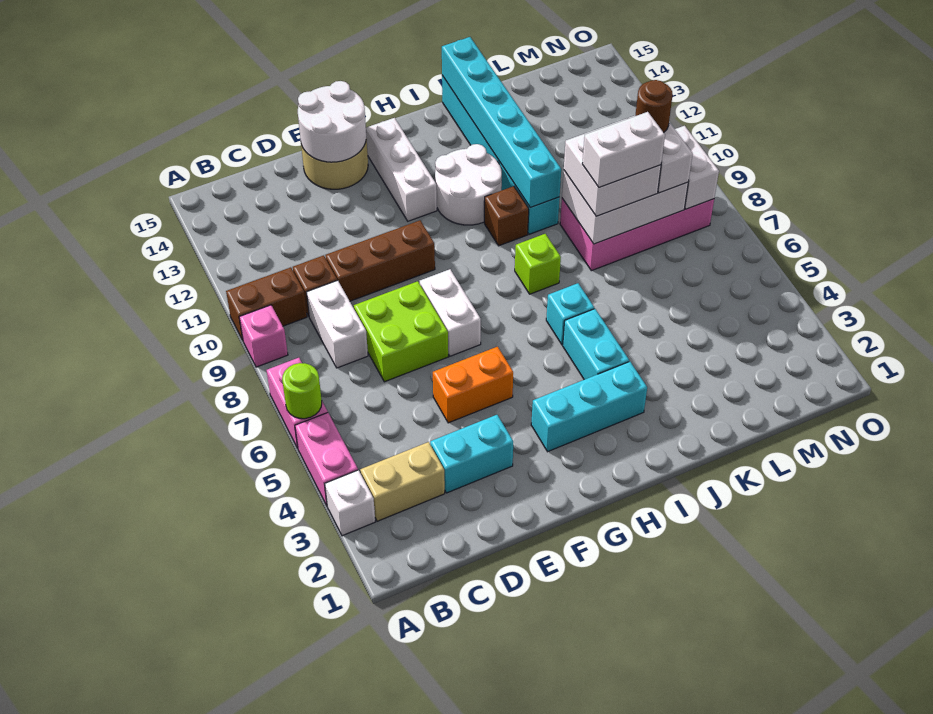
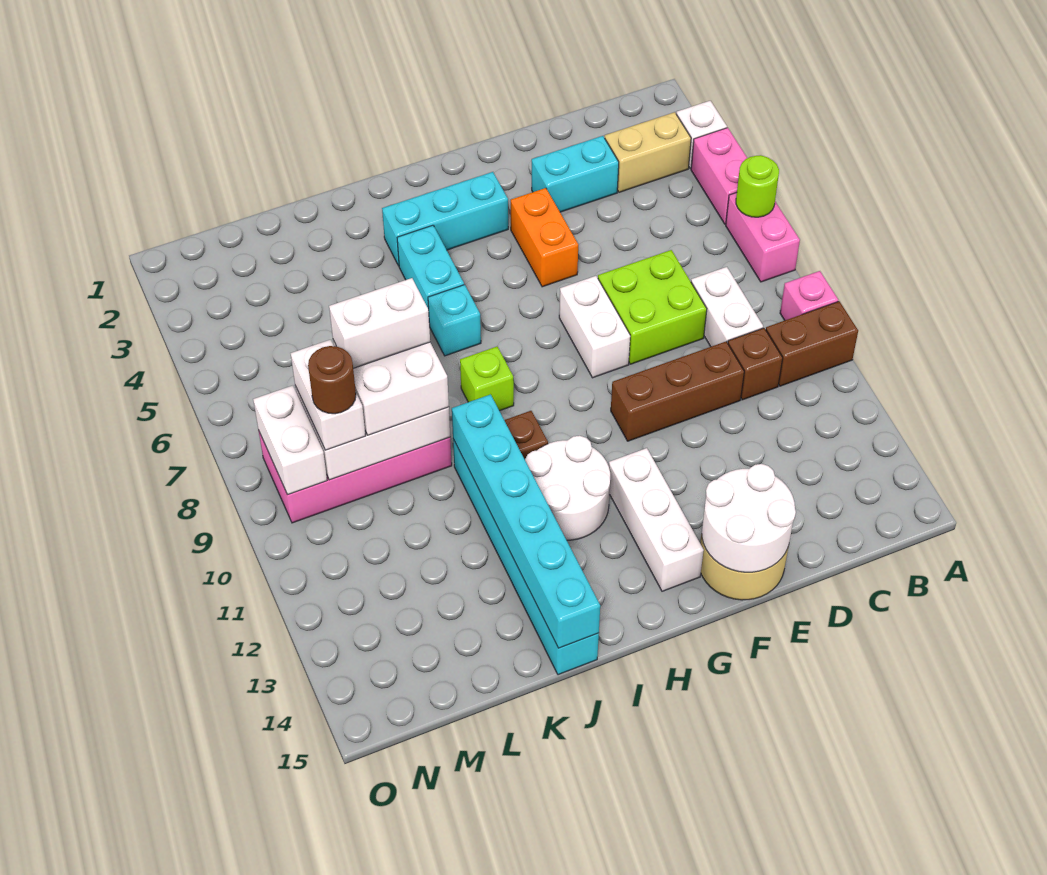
orange 1x2 brick [433,347,513,423] -> orange 1x2 brick turned to [511,188,578,287]

